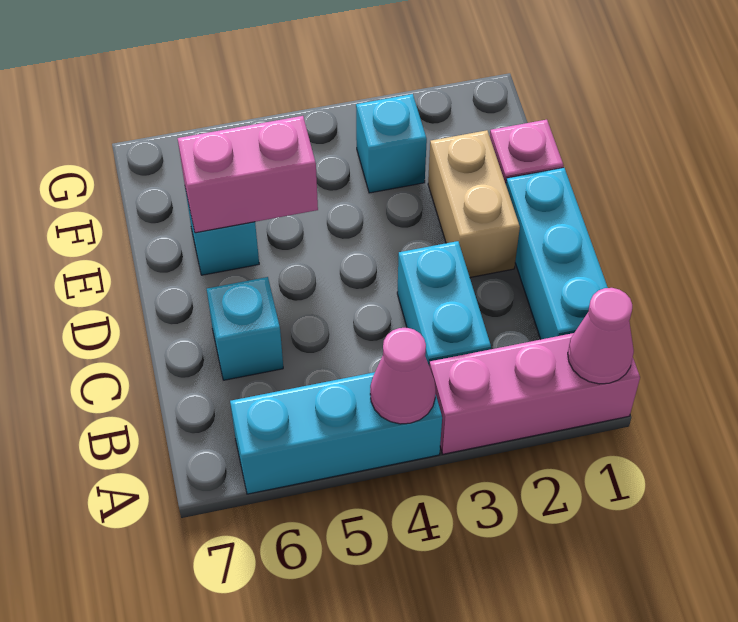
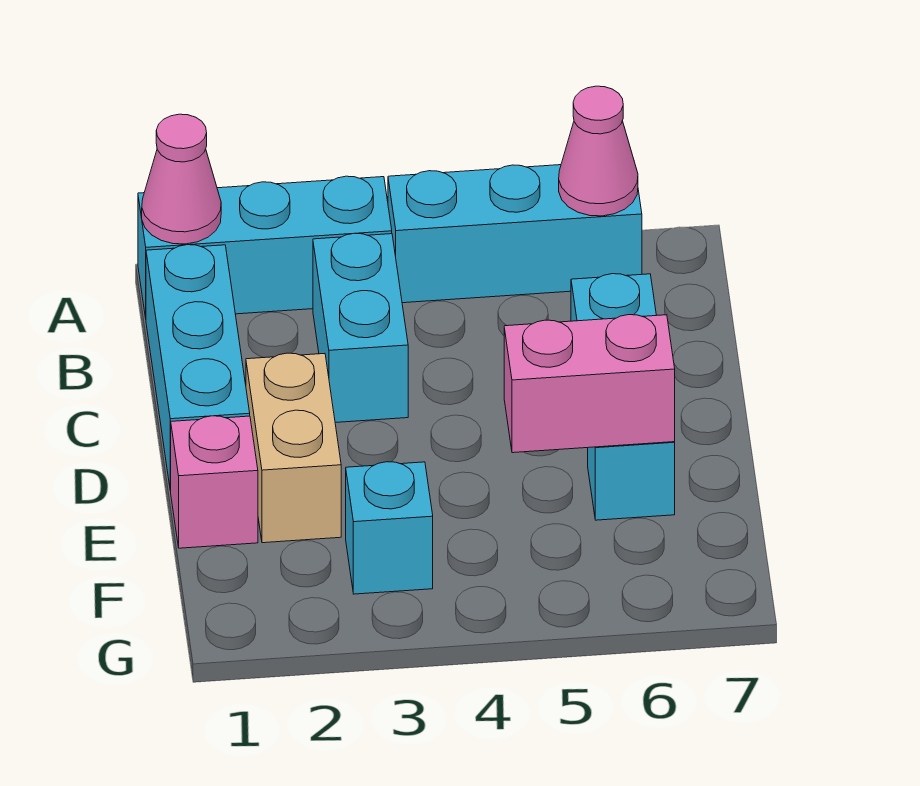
pink 1x3 brick [429,333,640,454] -> cyan 1x3 brick [138,176,392,318]
pink 1x1 cone [370,328,436,424] -> pink 1x1 cone moved to [559,86,638,216]

